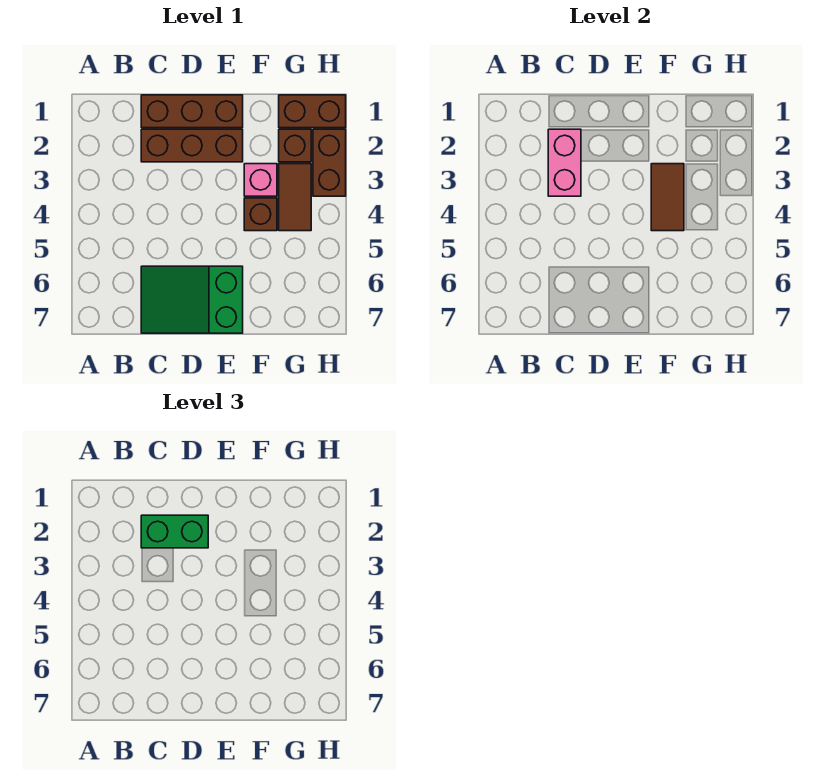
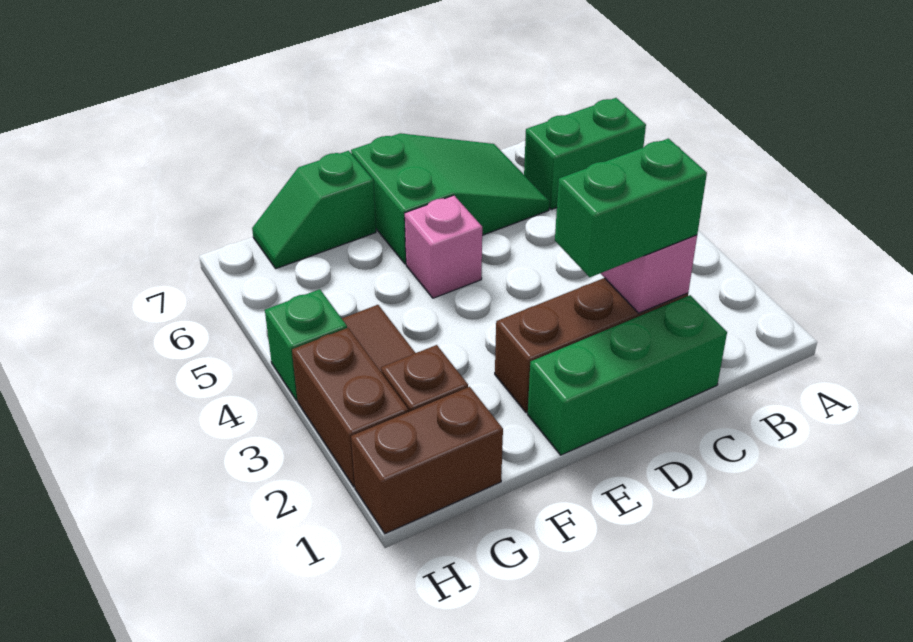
none -> green 1x2 brick [524,98,646,209]
brown 1x3 brick [141,95,243,128] -> green 1x3 brick [528,295,727,455]
pink 1x1 brick [244,164,277,196] -> pink 1x1 brick moved to [405,195,482,298]
brown 1x2 tile [651,164,684,231] -> none
brown 1x1 brick [244,198,277,231] -> none
none -> green 1x2 slope [252,151,376,268]
none -> green 1x1 brick [265,289,347,400]

